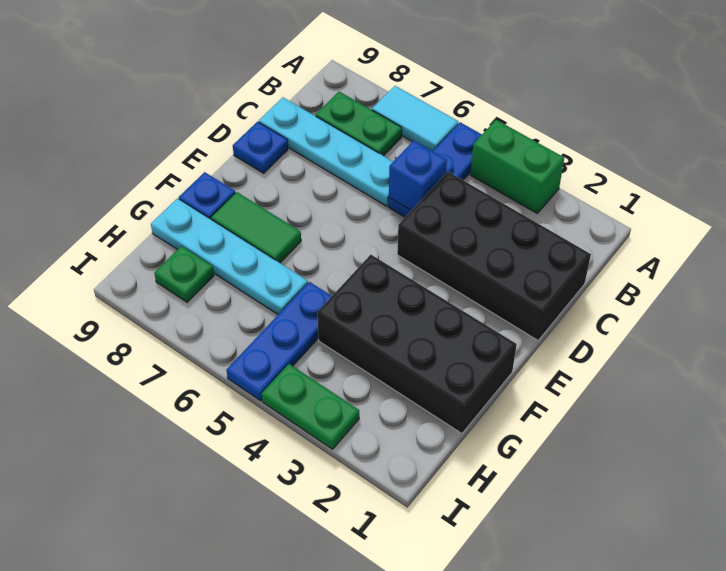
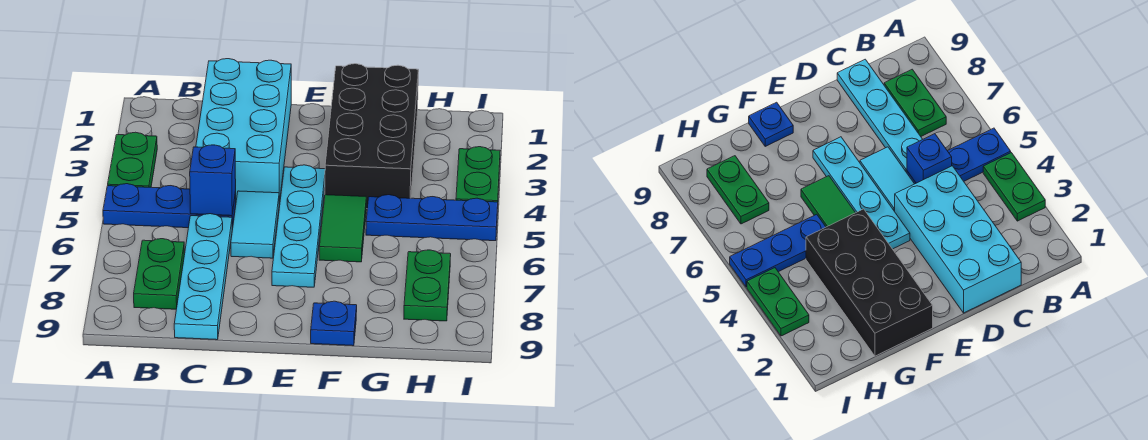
green 1x2 brick [470,120,564,213] -> green 1x2 plate [108,132,157,187]
cyan 1x2 tile [372,86,458,151] -> cyan 1x2 tile moved to [231,191,279,258]
black 2x4 brick [397,172,591,340] -> cyan 2x4 brick [196,59,291,203]
blue 1x1 plate [233,122,288,173] -> none
green 1x2 tile [211,192,301,263] -> green 1x2 tile moved to [319,195,366,262]
cyan 1x4 plate [151,198,308,314] -> cyan 1x4 plate moved to [272,165,325,287]
green 1x1 plate [154,246,214,302] -> green 1x2 plate [404,250,451,321]

